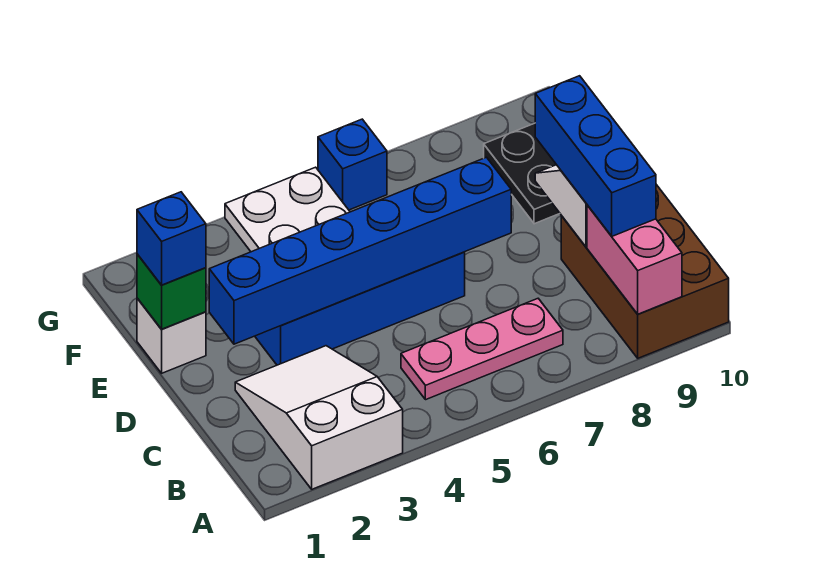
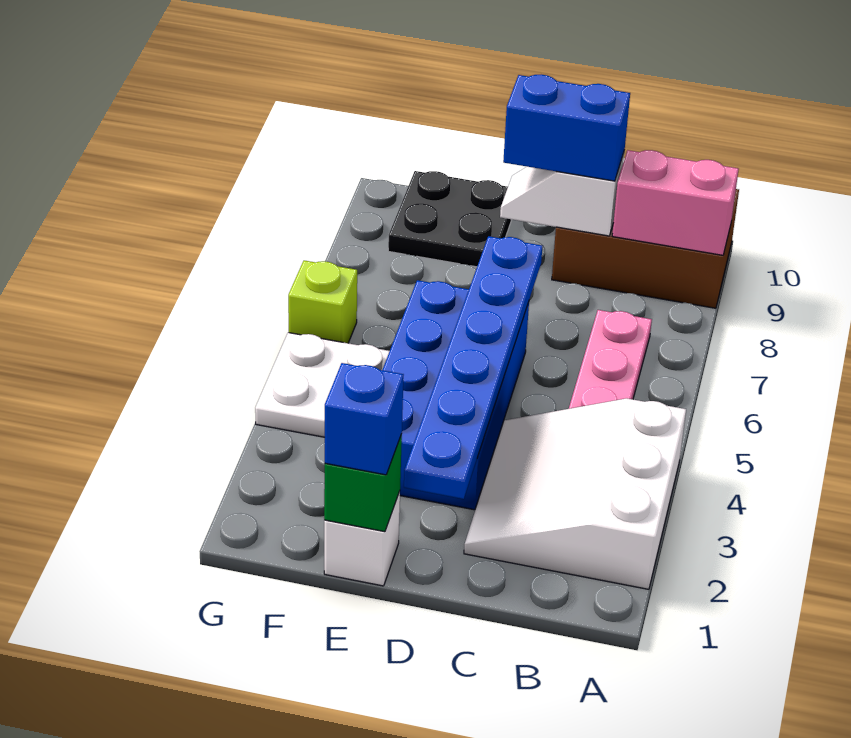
white 2x3 slope [235,346,403,489] -> white 3x3 slope [464,398,686,589]
blue 1x3 brick [535,76,656,236] -> blue 1x2 brick [503,75,630,181]
blue 1x6 brick [209,157,511,344] -> blue 1x6 plate [404,236,542,499]
blue 1x1 brick [318,119,387,210] -> lime 1x1 brick [288,260,357,343]

